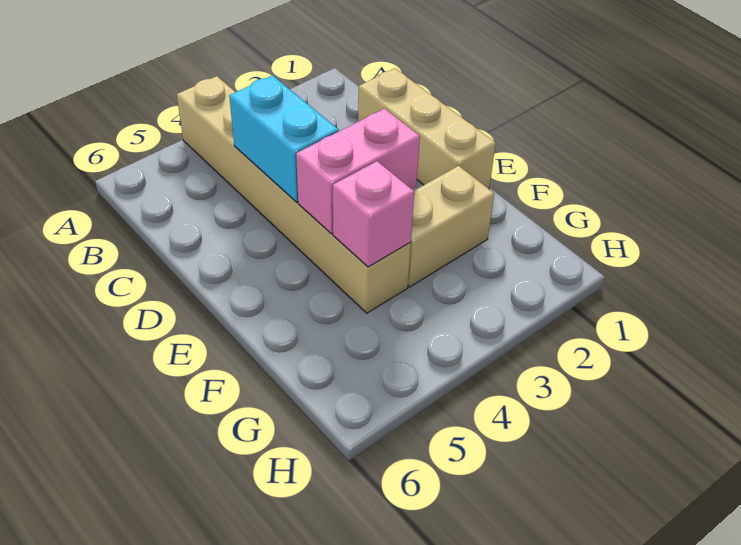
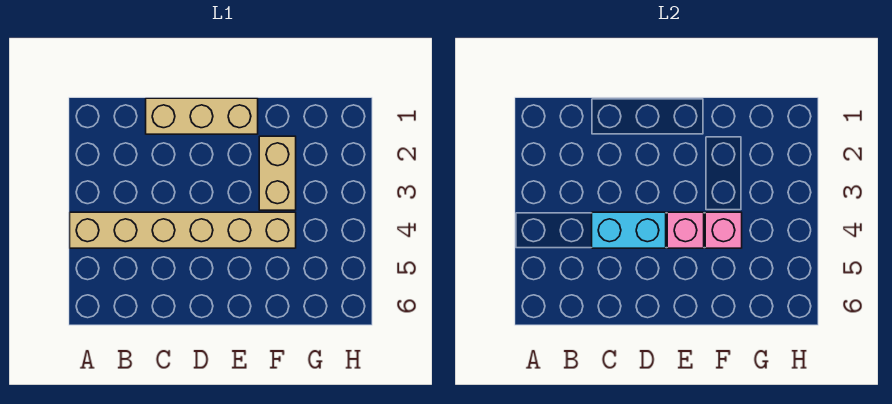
pink 1x2 brick [296,109,420,234] -> pink 1x1 brick [667,212,704,248]

